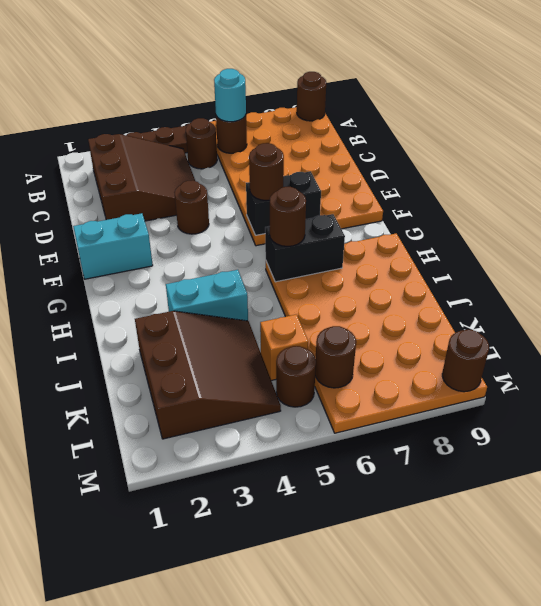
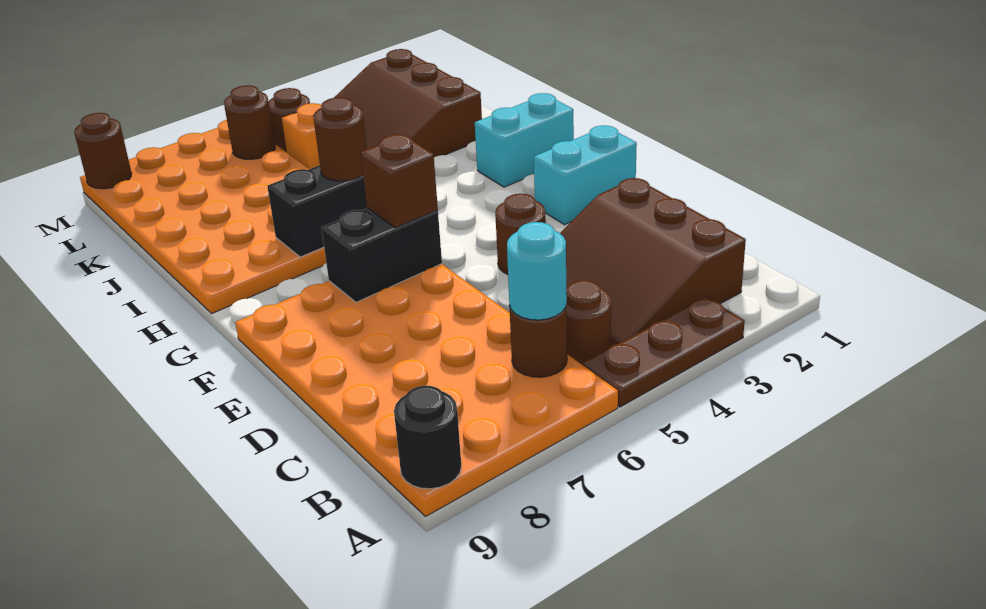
brown 1x1 round brick [297,72,326,121] -> black 1x1 round brick [394,386,461,489]
brown 1x1 round brick [249,143,284,201] -> brown 1x1 brick [361,134,438,228]
cyan 1x2 brick [166,270,248,321] -> cyan 1x2 brick moved to [475,93,574,187]

